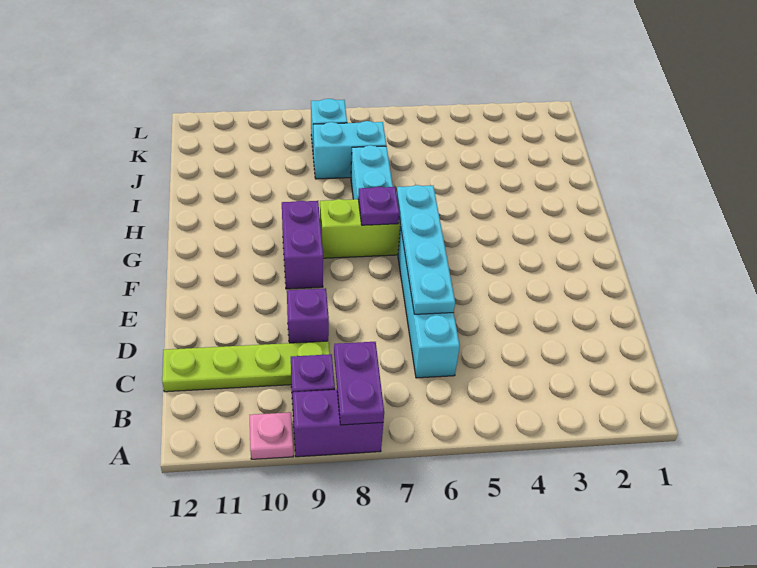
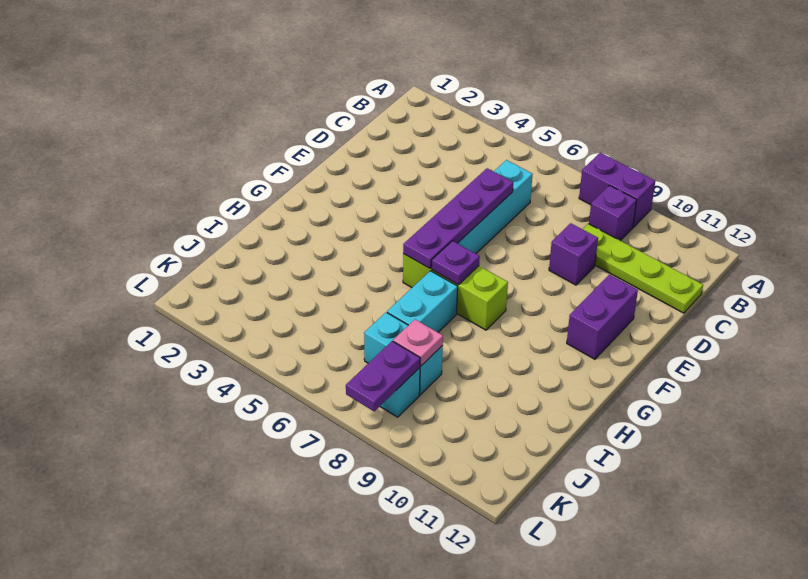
purple 1x2 plate [334,342,384,425] -> purple 1x2 plate moved to [346,341,420,411]
pink 1x1 plate [250,412,293,459] -> pink 1x1 plate moved to [393,319,443,366]
cyan 1x4 plate [397,185,455,314] -> purple 1x4 plate [403,168,513,268]
purple 1x2 brick [282,201,323,289] -> purple 1x2 brick moved to [567,275,638,359]

